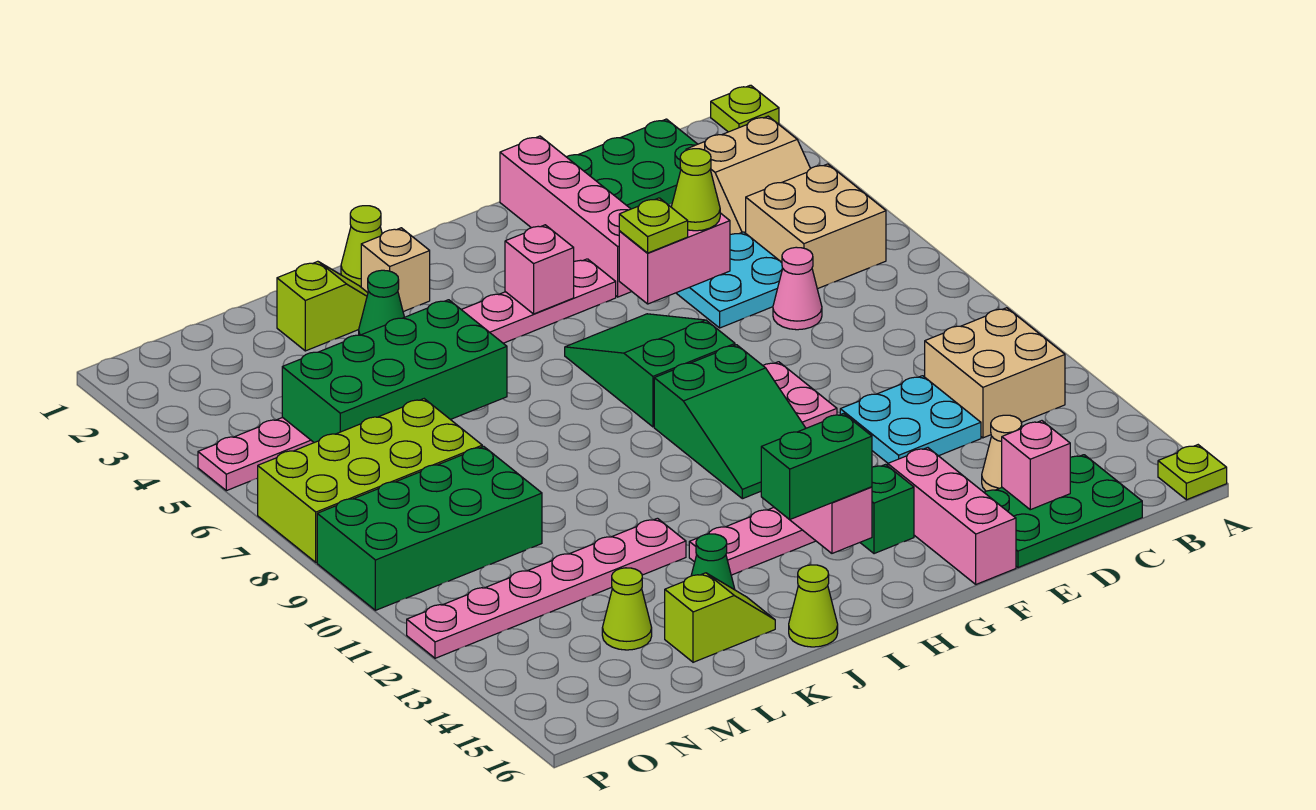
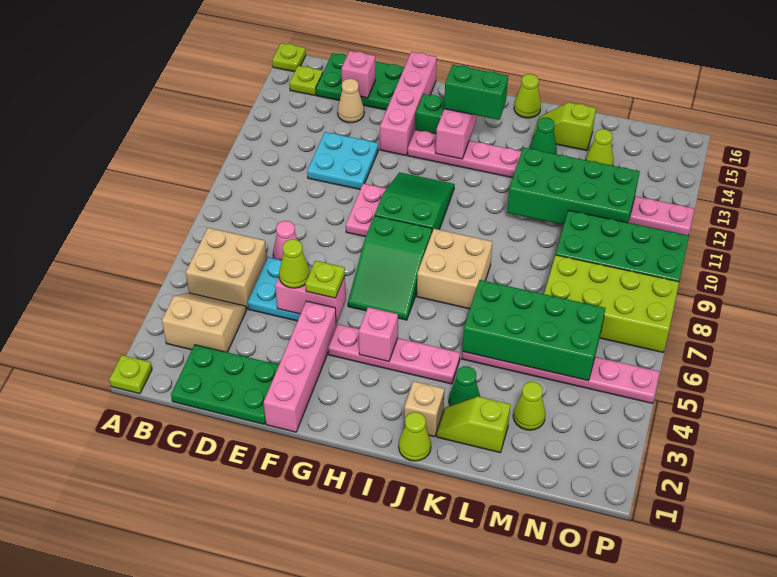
tan 2x2 brick [925,308,1065,438] -> tan 2x2 brick moved to [417,229,492,309]
none -> lime 1x1 plate [290,66,323,95]
pink 1x3 brick [888,448,1016,584] -> pink 1x4 brick [380,52,437,155]
none -> green 2x4 brick [507,148,640,225]
none -> lime 1x1 cone [513,382,545,430]

